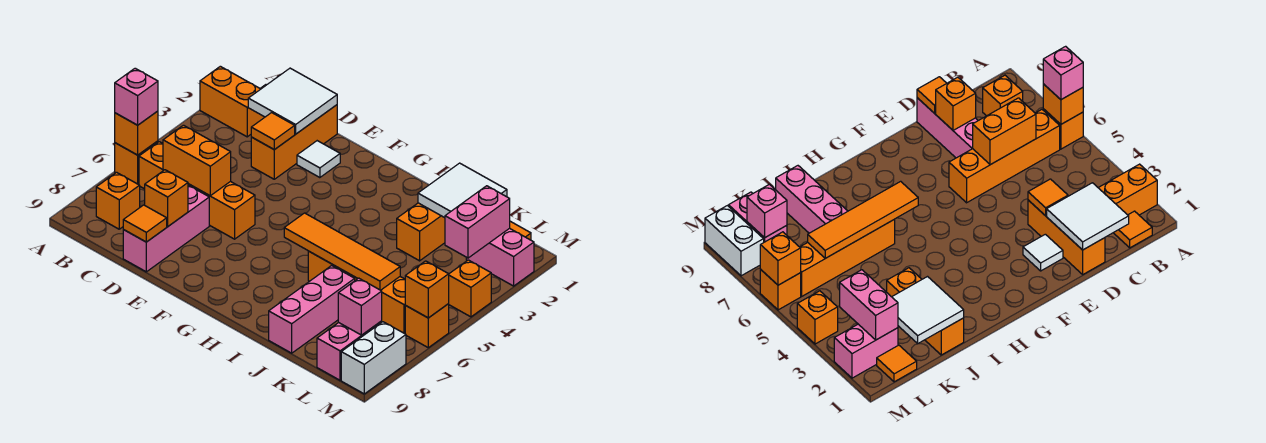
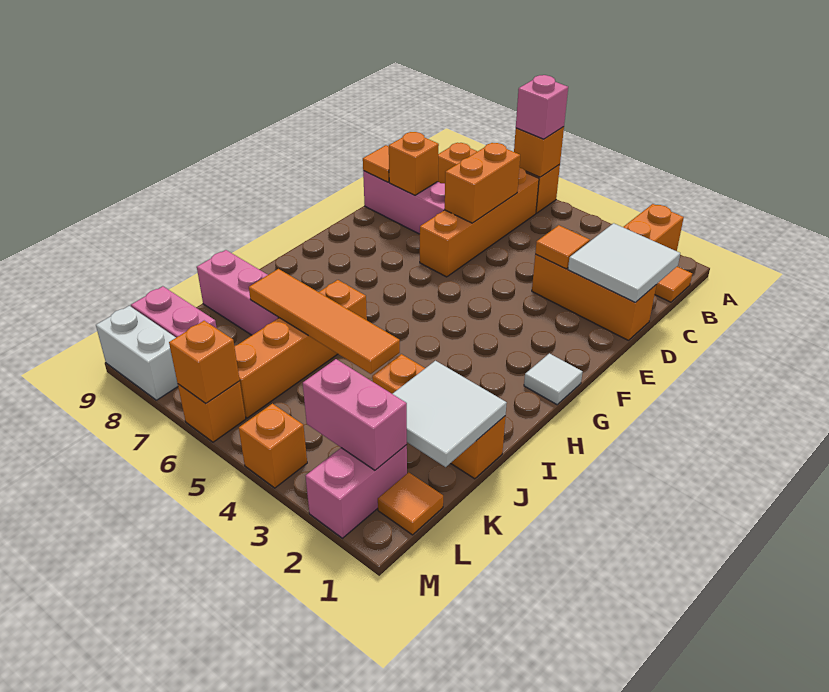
white 1x1 tile [297,141,340,178] -> white 1x1 tile moved to [524,353,583,405]
orange 1x4 tile [284,213,400,290] -> orange 1x4 tile turned to [249,269,400,374]
pink 1x1 brick [338,278,382,335] -> none

